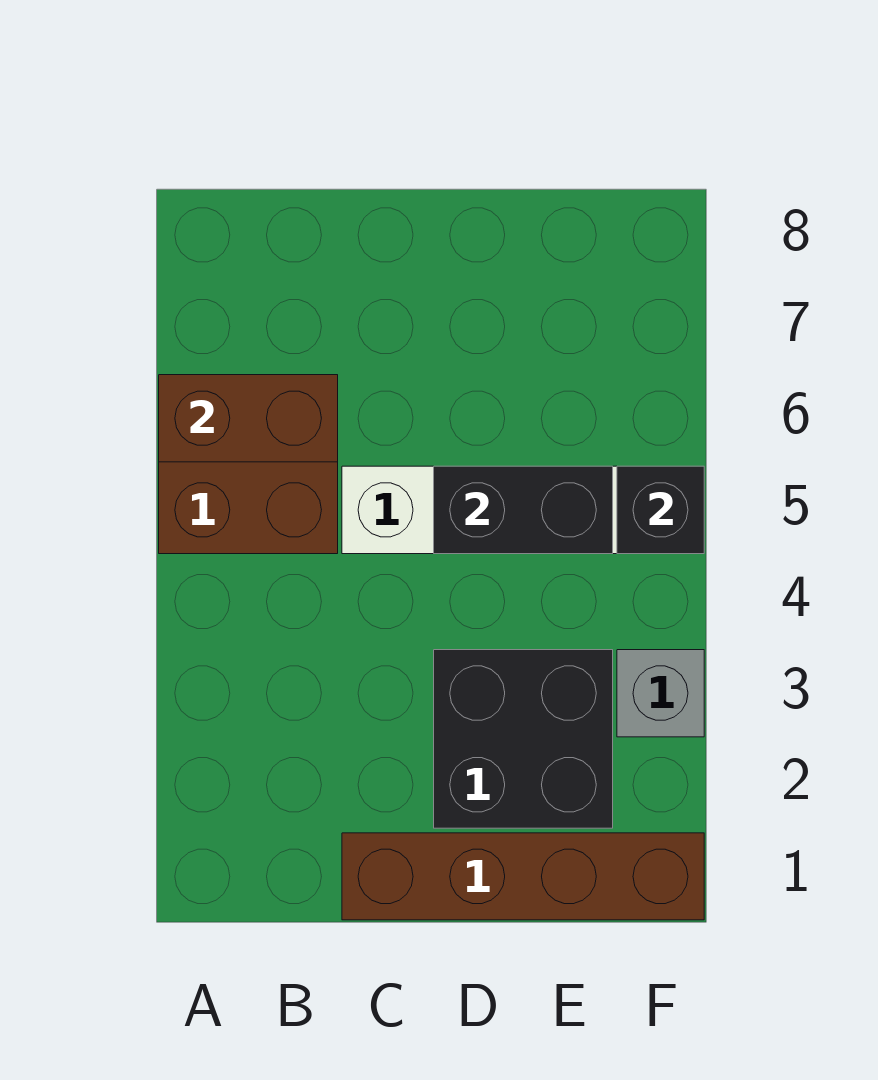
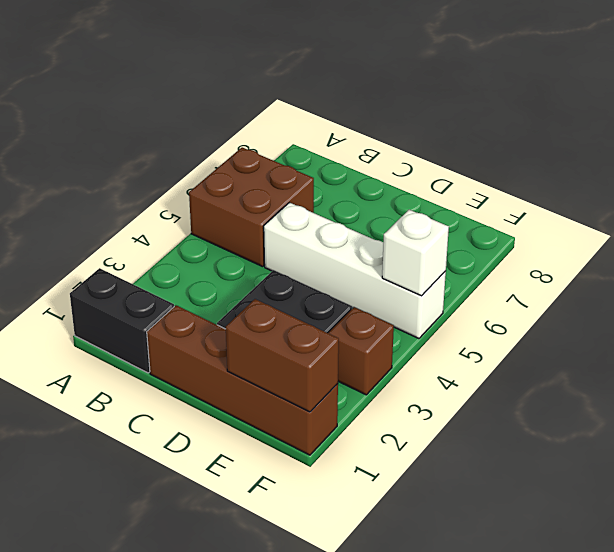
brown 1x2 brick [159,375,338,462] -> brown 1x2 brick moved to [226,299,339,412]
black 1x2 brick [434,466,613,554] -> black 1x2 brick moved to [70,268,174,373]
grey 1x1 brick [617,650,704,737] -> brown 1x1 brick [329,307,394,395]
black 1x1 brick [617,466,704,554] -> white 1x1 brick [382,210,449,296]

